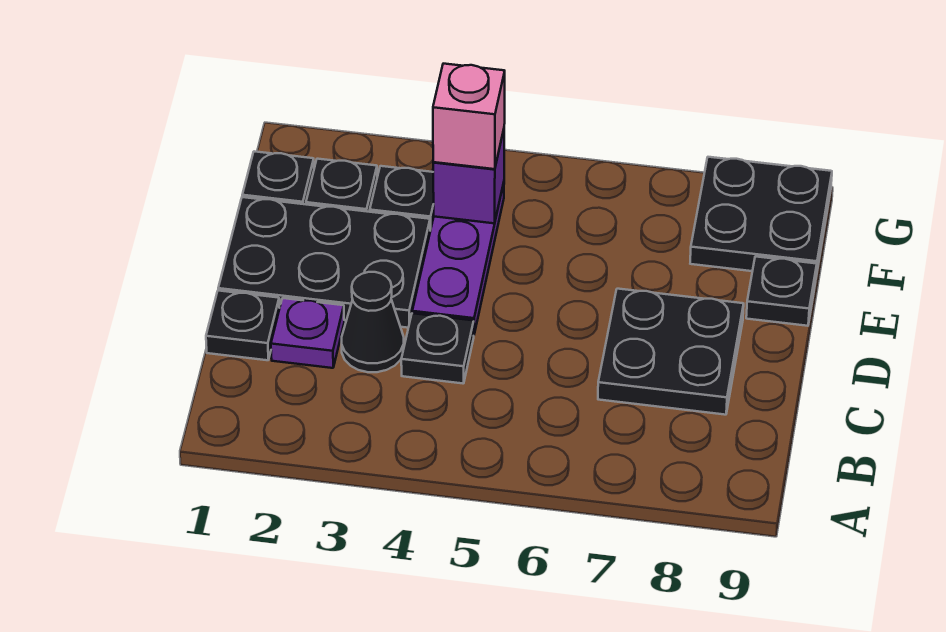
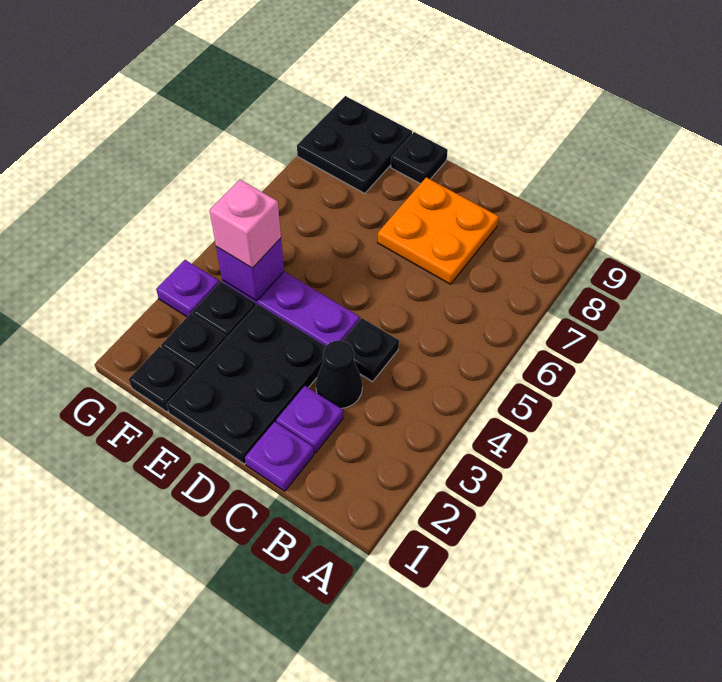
black 1x1 plate [206,291,280,360] -> purple 1x1 plate [245,422,314,491]
black 2x2 plate [598,289,744,415] -> orange 2x2 plate [377,177,499,284]
none -> purple 1x1 plate [156,260,219,317]

